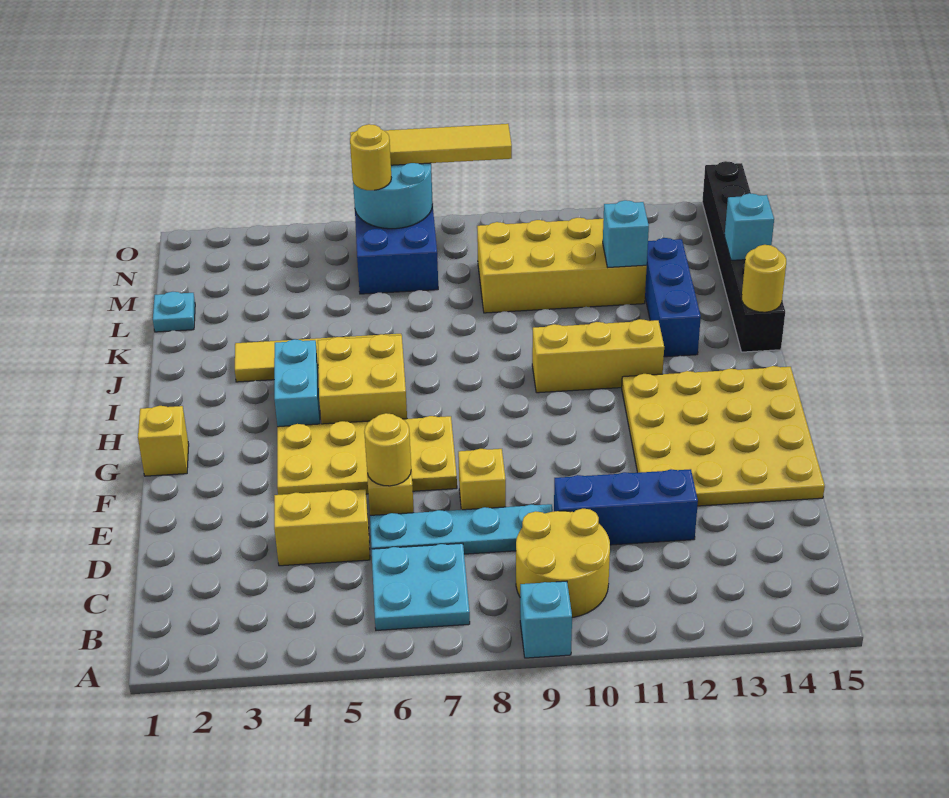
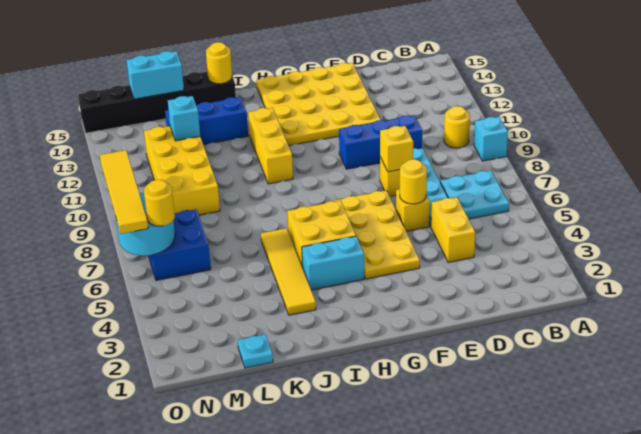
yellow 2x2 round brick [516,509,610,617] -> yellow 1x1 round brick [444,106,470,148]
blue 1x3 brick [554,469,698,545] -> blue 1x3 brick turned to [339,115,422,169]
yellow 1x1 brick [138,406,189,476] -> yellow 1x1 brick moved to [380,126,413,172]
cyan 1x1 brick [725,193,774,260] -> cyan 1x2 brick [127,51,184,99]

